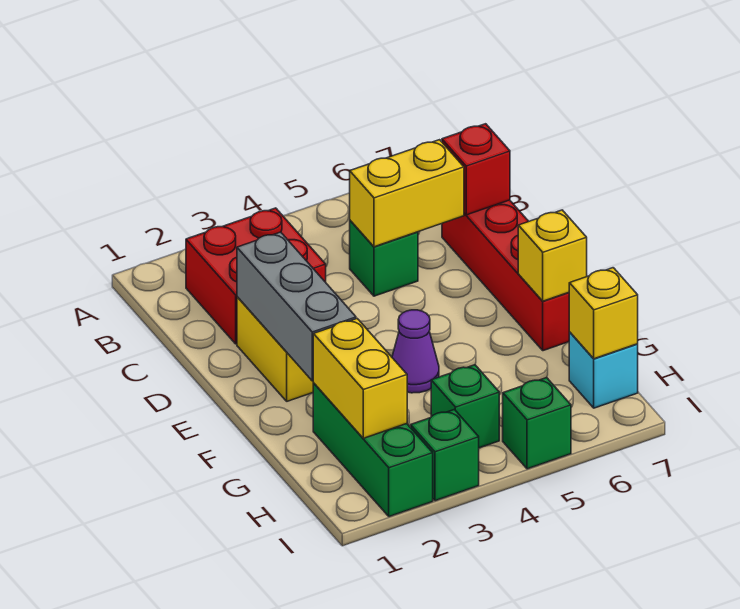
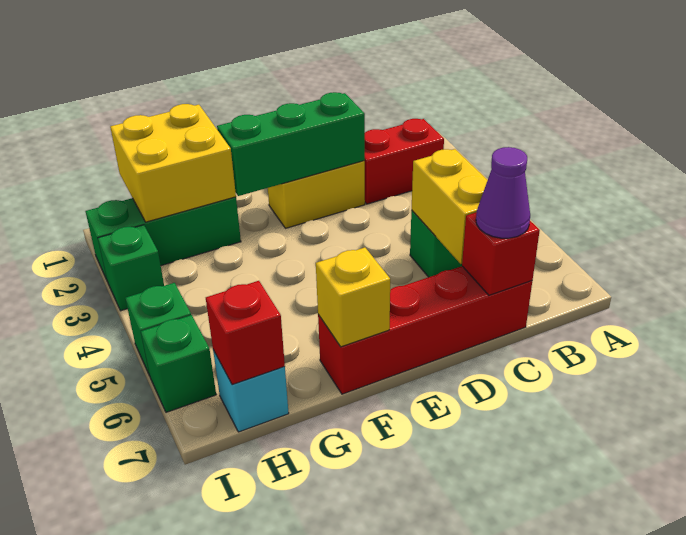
red 2x2 brick [186,208,326,344] -> red 1x2 brick [365,119,444,204]
grey 1x3 brick [237,232,356,381] -> green 1x3 brick [217,92,365,196]
purple 1x1 cone [392,310,439,393] -> purple 1x1 cone moved to [476,147,530,238]
yellow 1x2 brick [313,319,407,438] -> yellow 2x2 brick [110,104,236,222]
green 1x1 brick [431,365,499,448] -> green 1x1 brick moved to [141,315,216,412]
yellow 1x1 brick [569,268,638,359] -> red 1x1 brick [206,281,285,385]

